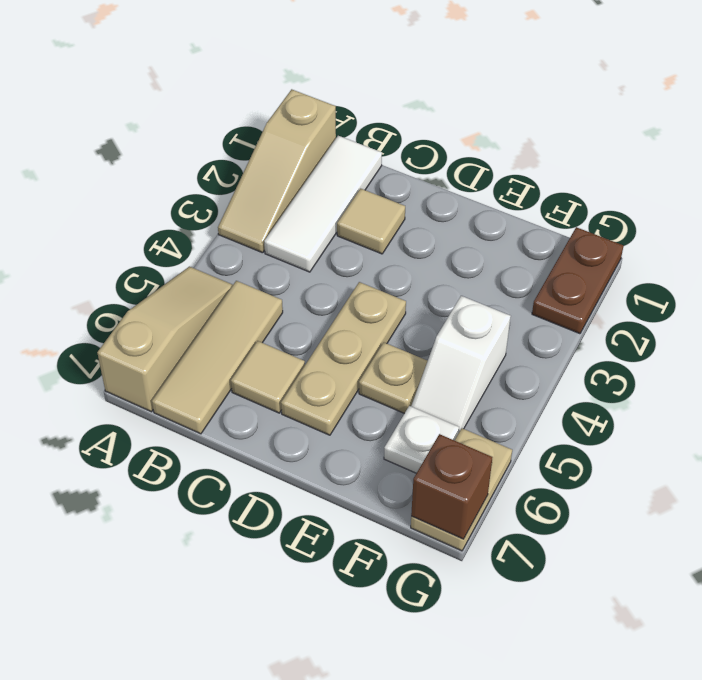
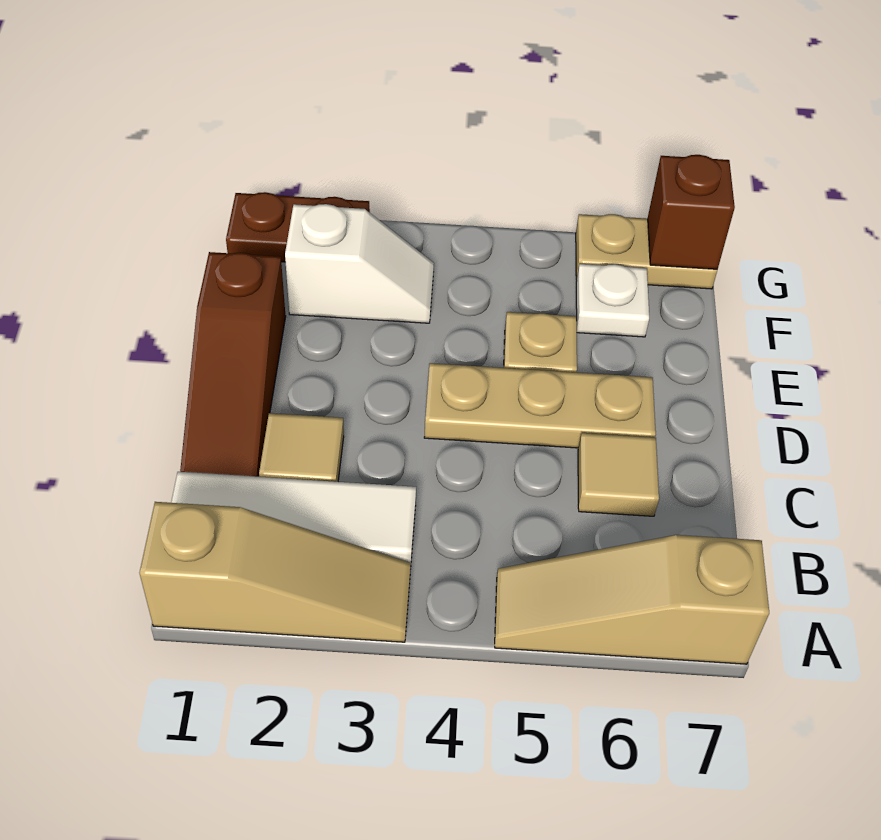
tan 1x3 tile [152,281,283,434] -> none
none -> brown 1x3 slope [180,252,286,477]
white 1x2 slope [411,296,511,432] -> white 1x2 slope moved to [285,204,434,323]

